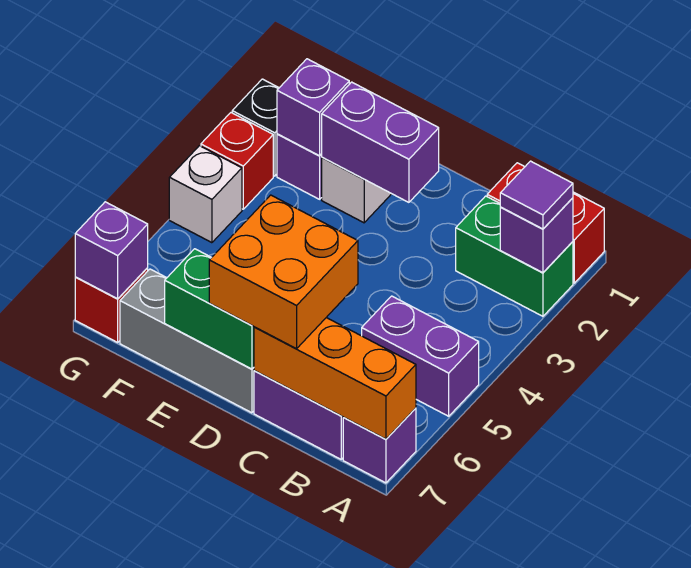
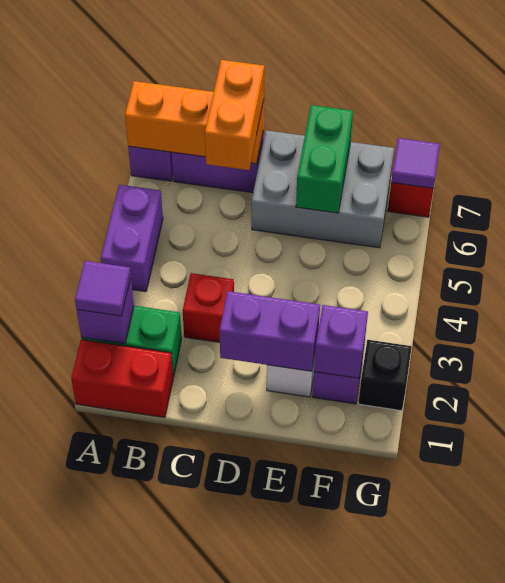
purple 1x2 brick [362,296,479,416] -> purple 1x2 brick turned to [101,185,163,292]
orange 2x2 brick [209,195,358,349] -> orange 1x2 brick [205,60,264,170]
grey 1x3 brick [120,269,254,413] -> grey 2x3 brick [252,130,394,248]
green 1x2 brick [165,249,254,369] -> green 1x2 brick turned to [296,105,353,213]
red 1x1 brick [201,113,273,209] -> red 1x1 brick moved to [183,273,234,342]
white 1x1 brick [169,146,242,243] -> none
purple 1x1 brick [75,202,148,299] -> purple 1x1 tile [391,138,440,188]

